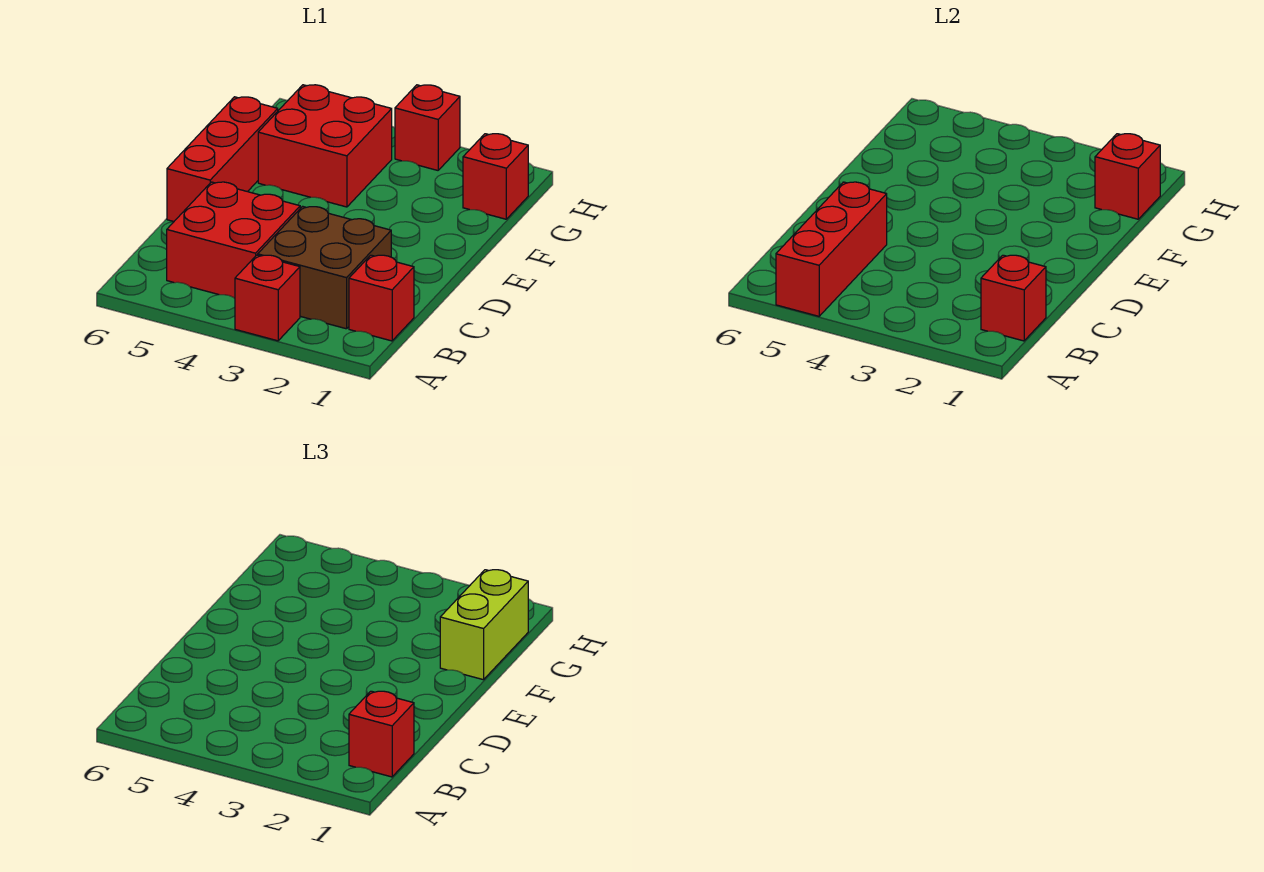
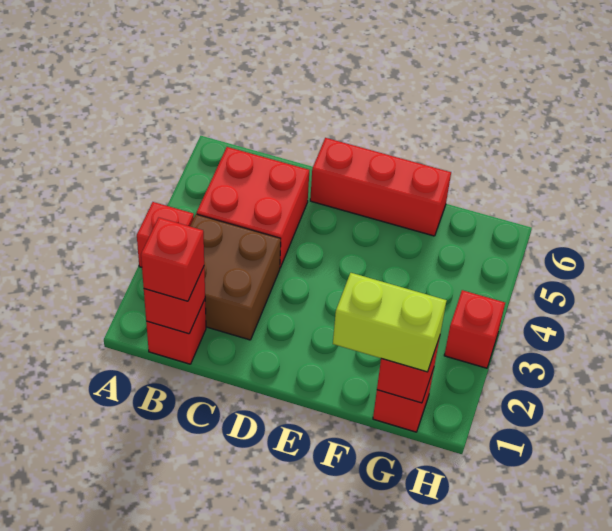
red 1x3 brick [776,182,887,316] -> none
red 2x2 brick [258,85,392,207] -> none

